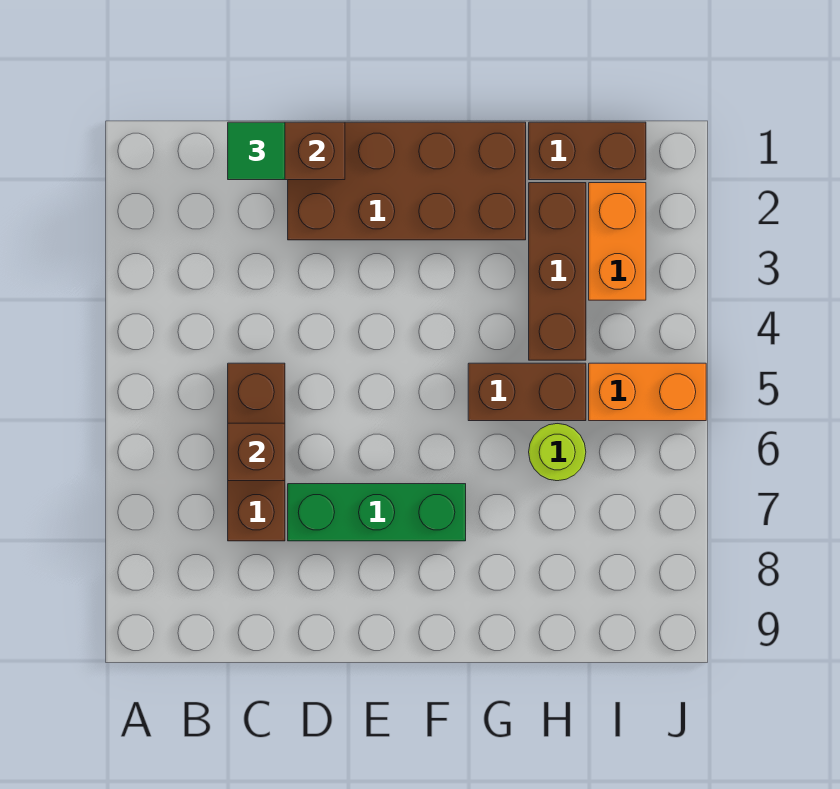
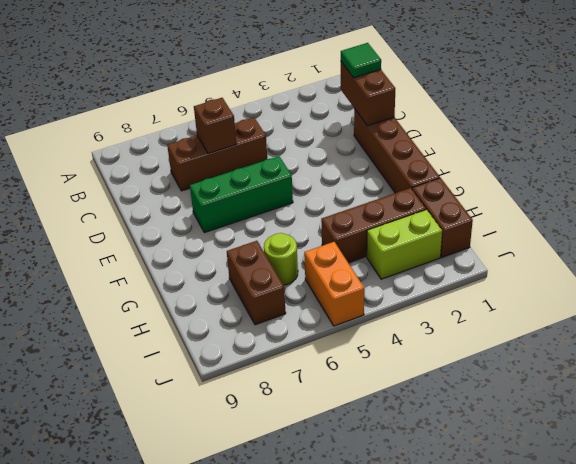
brown 2x4 brick [288,122,526,240] -> brown 1x4 brick [354,109,440,193]
green 1x3 brick [288,484,466,541] -> green 1x3 brick turned to [190,156,293,233]
brown 1x2 brick [468,363,586,421] -> brown 1x2 brick moved to [227,241,286,325]
orange 1x2 brick [589,183,646,300] -> lime 1x2 brick [367,209,442,279]

